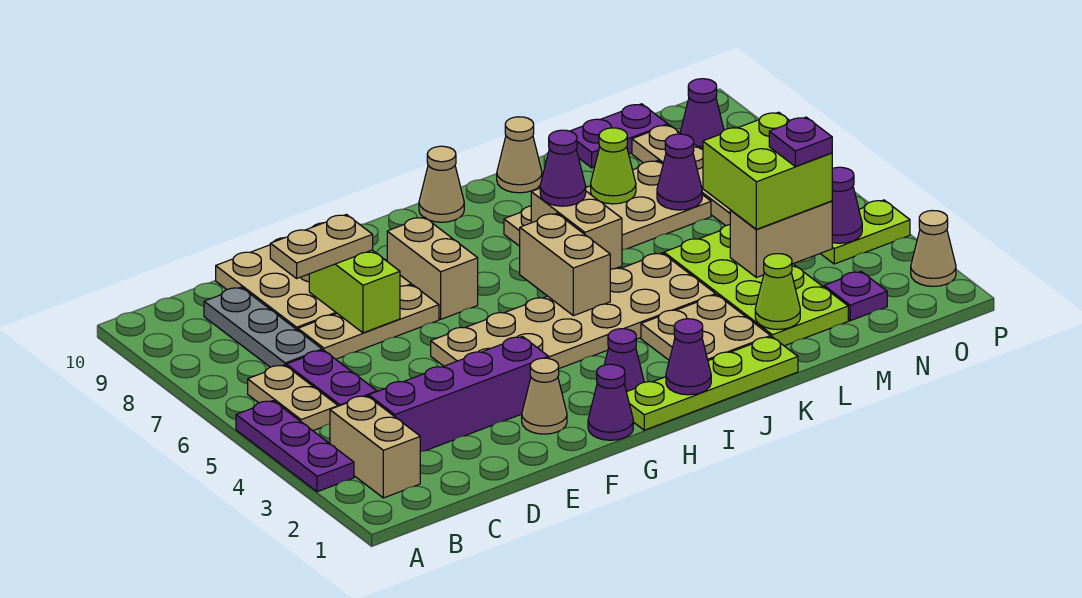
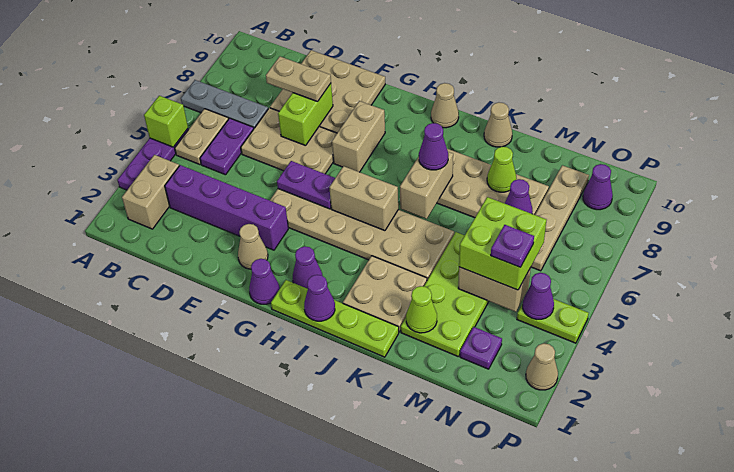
none -> lime 1x1 brick [144,96,188,147]
grey 1x3 plate [204,287,322,367] -> grey 1x3 plate turned to [181,80,268,128]
tan 1x3 plate [298,285,439,359] -> tan 2x3 plate [241,108,337,174]
tan 1x2 brick [520,213,610,316] -> tan 1x2 brick turned to [329,166,398,231]
purple 1x2 plate [571,104,668,168] -> purple 1x2 plate moved to [277,161,335,209]

